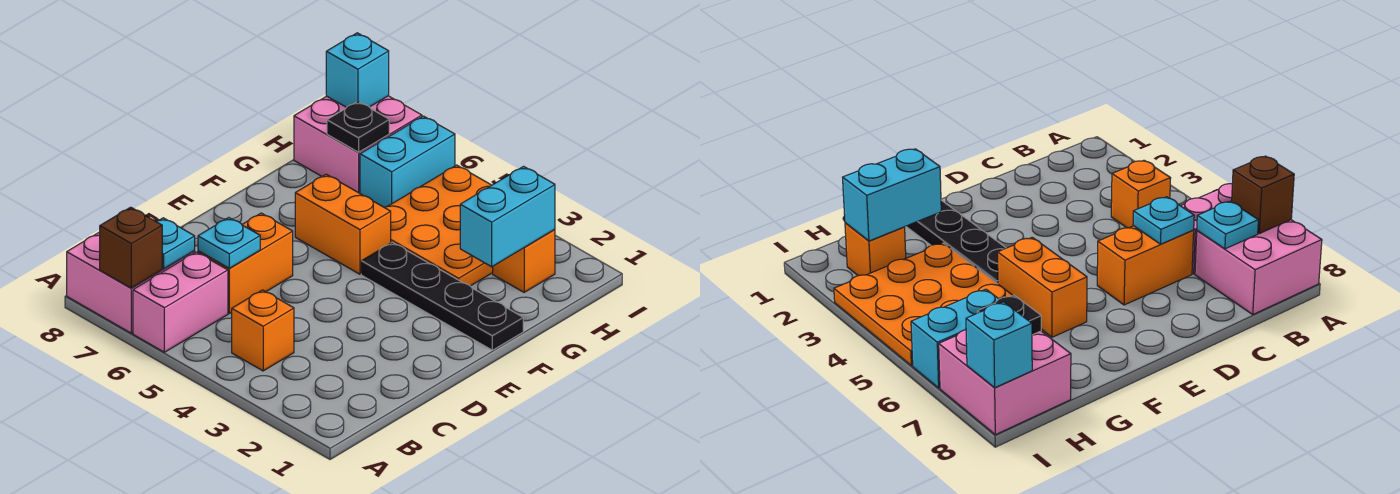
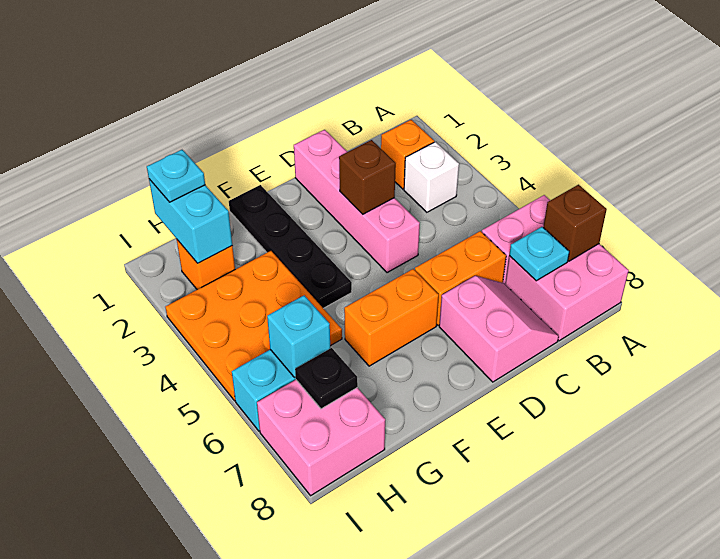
none -> white 1x1 brick [404,142,459,212]
orange 1x1 brick [232,290,294,371] -> orange 1x1 brick moved to [381,120,434,189]
cyan 1x1 plate [198,218,260,268] -> cyan 1x1 plate moved to [147,150,205,202]
none -> pink 2x2 slope [439,276,559,382]
none -> pink 1x4 brick [294,130,420,273]
none -> brown 1x1 brick [339,140,396,214]
orange 1x2 brick [295,174,391,274] -> orange 1x2 brick turned to [344,269,439,366]
cyan 1x2 brick [460,166,555,267] -> cyan 1x2 brick turned to [149,179,232,263]
cyan 1x1 brick [326,33,389,107] -> cyan 1x1 brick moved to [267,295,330,378]

